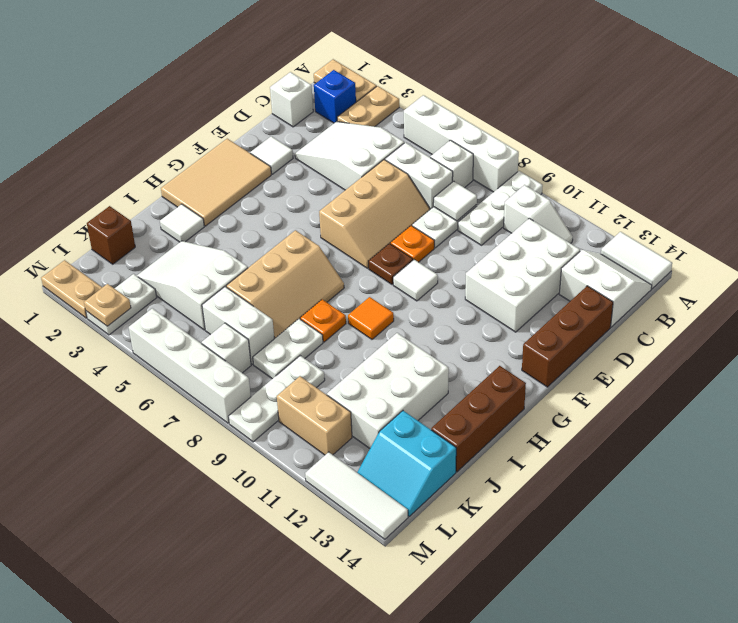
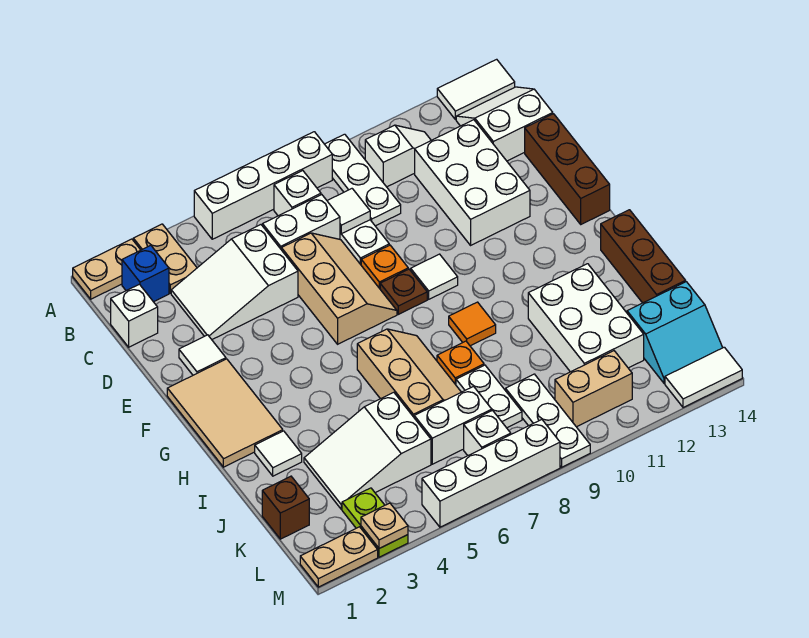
white 1x2 plate [86,274,157,335] -> lime 1x2 plate [342,488,408,557]
white 1x3 tile [305,452,408,539] -> white 1x2 tile [665,347,742,407]

